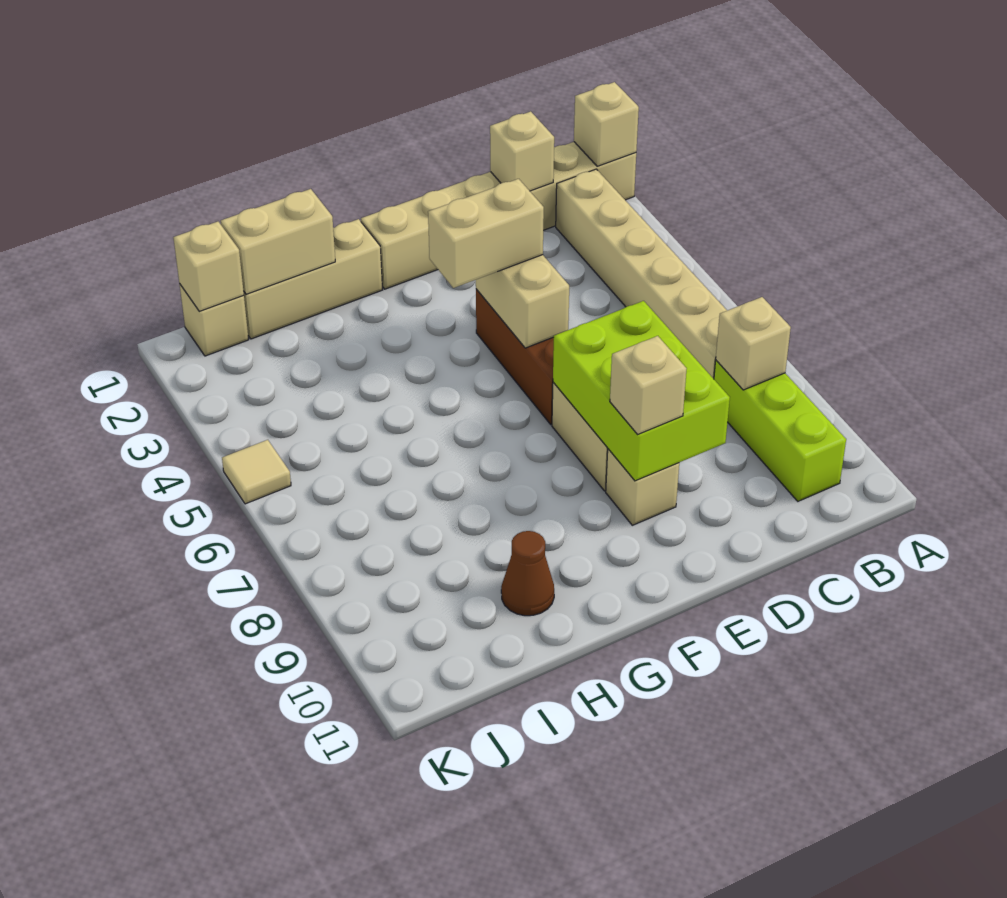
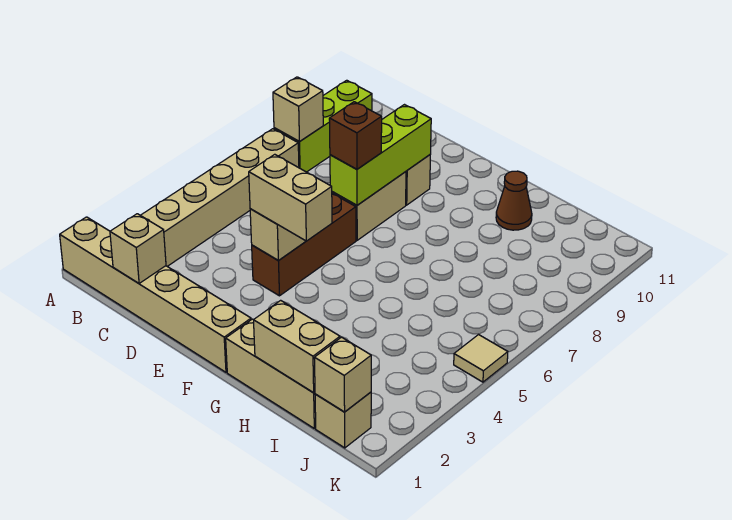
tan 1x1 brick [574,82,639,166] -> none
lime 2x3 brick [553,301,730,481] -> lime 1x3 brick [330,105,431,205]
none -> brown 1x1 brick [329,102,382,169]
tan 1x1 brick [610,336,687,435] -> none

